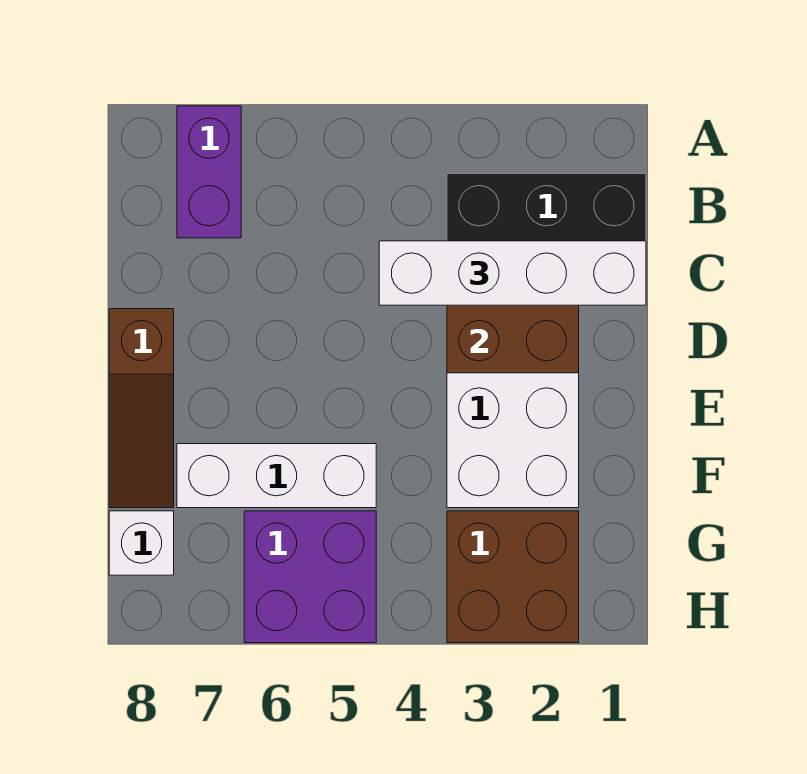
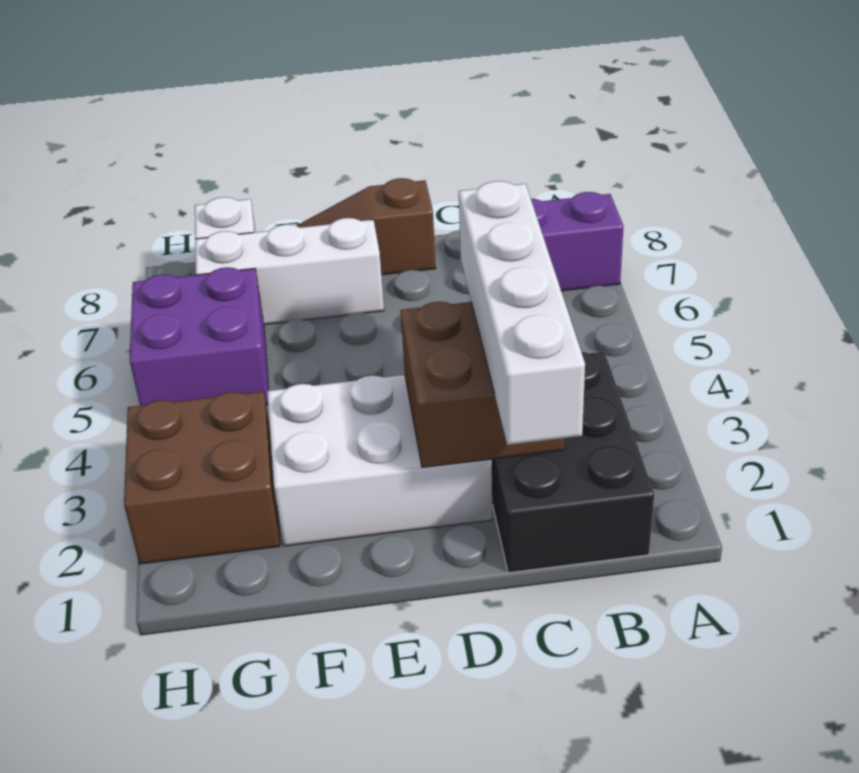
white 1x3 brick [177,444,376,508] -> white 1x3 brick turned to [195,218,384,324]

